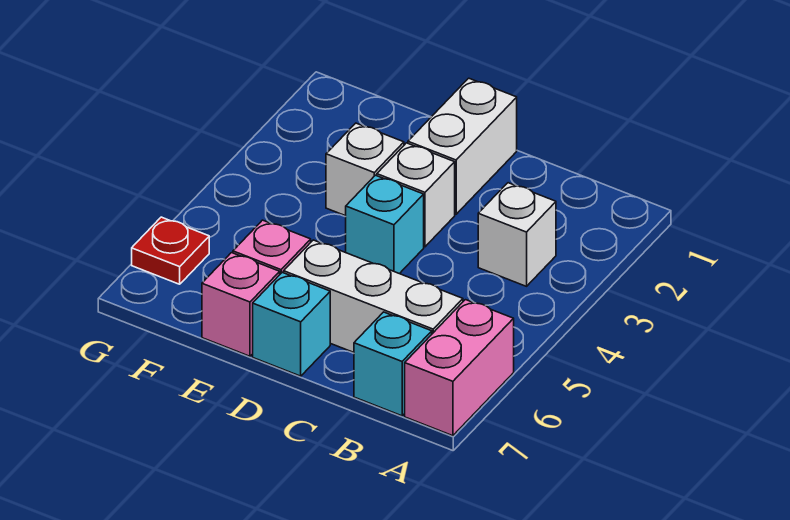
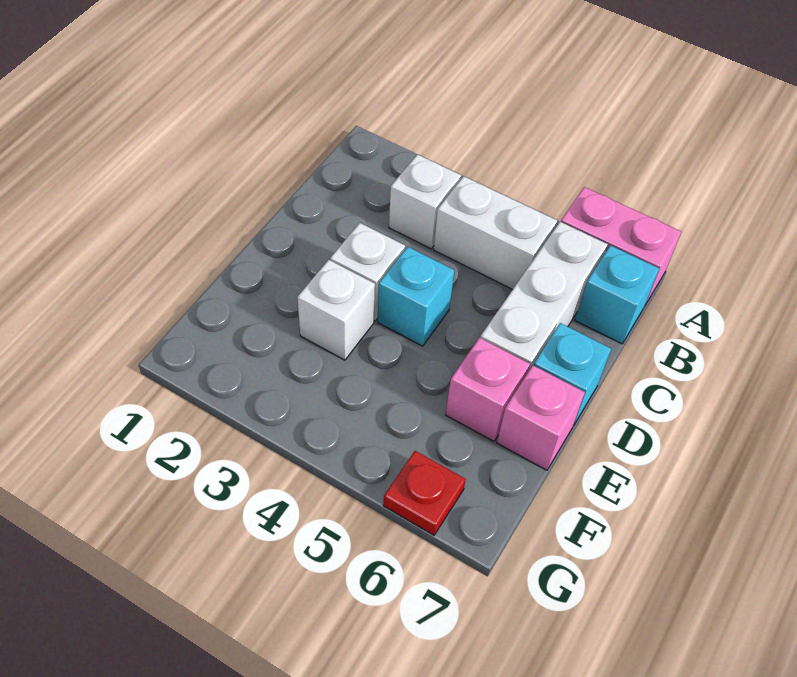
white 1x2 brick [408,78,517,214] -> white 1x2 brick moved to [434,176,557,289]

